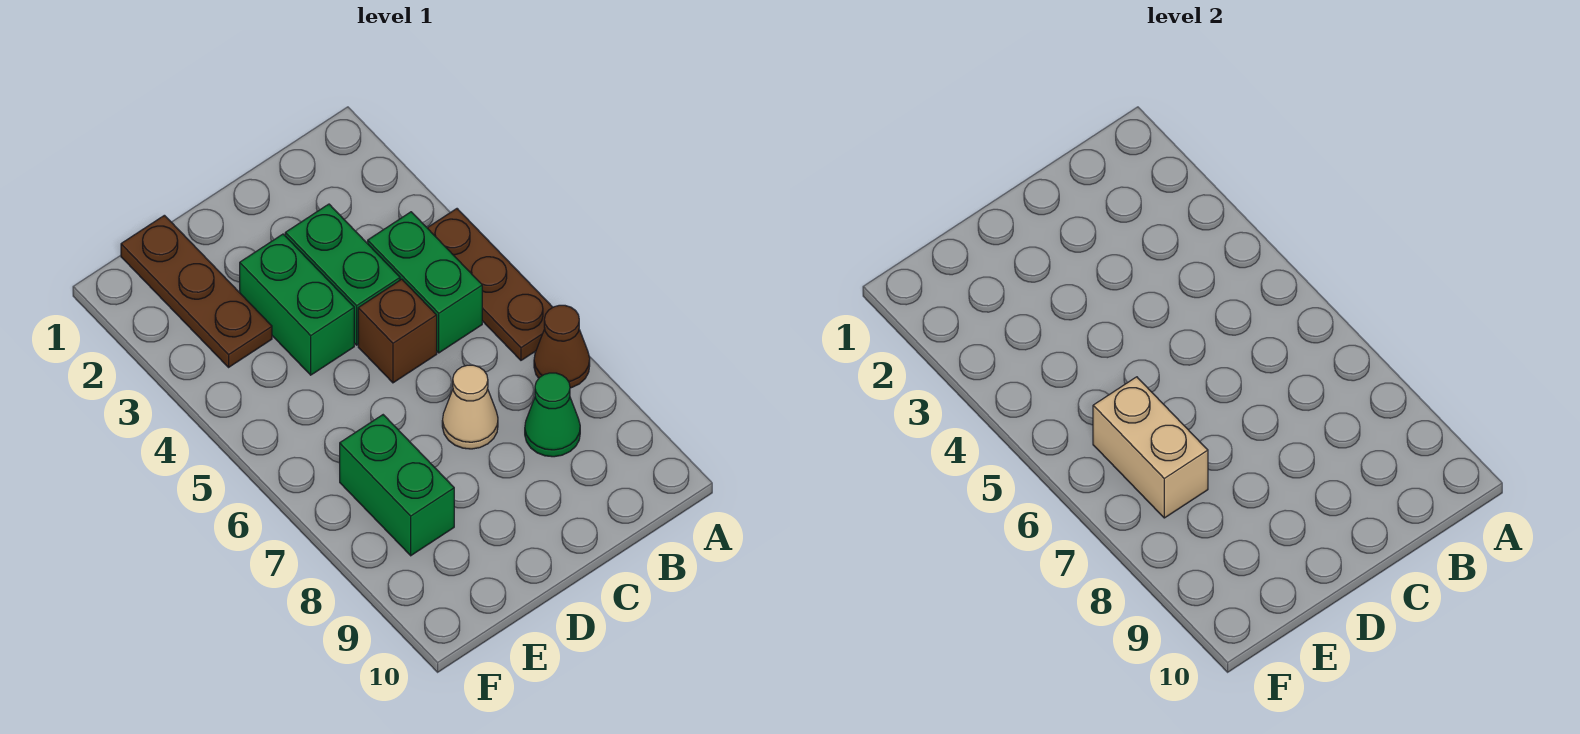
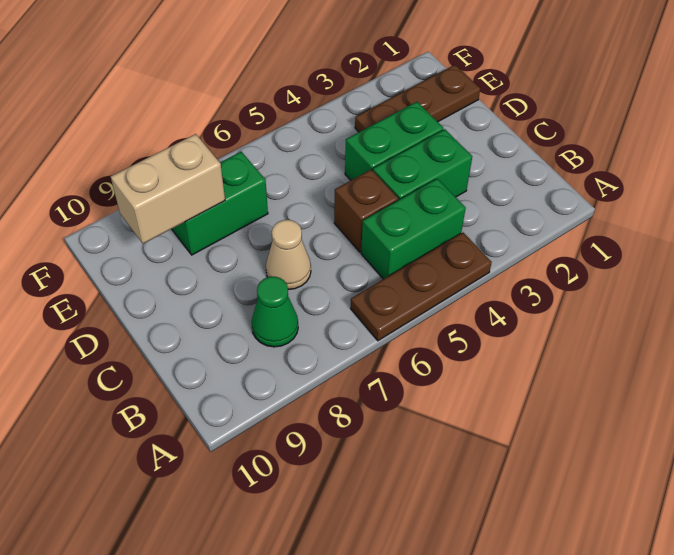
brown 1x1 cone [534,305,590,388] -> none
tan 1x2 brick [1093,377,1208,518] -> tan 1x2 brick moved to [111,134,225,244]

